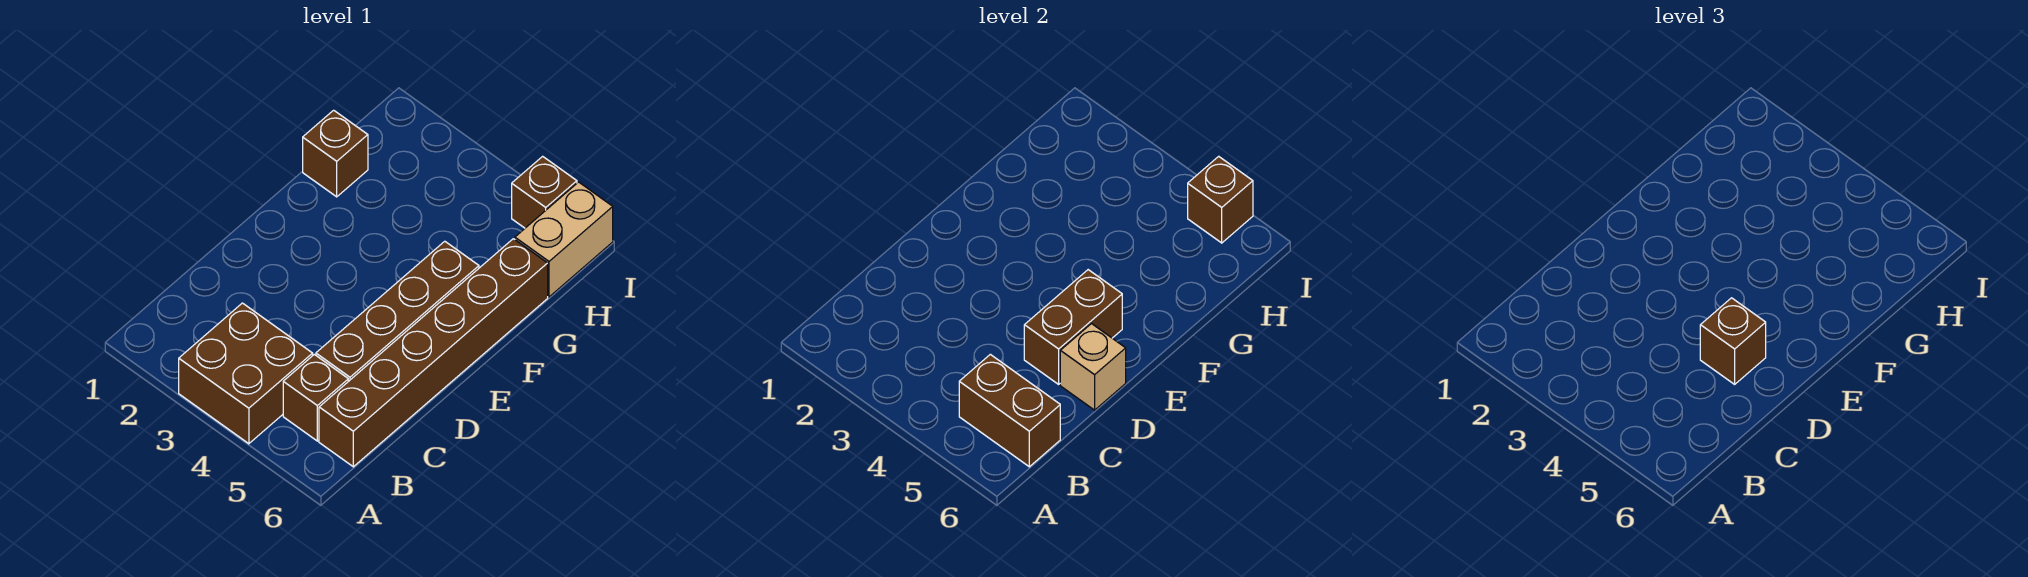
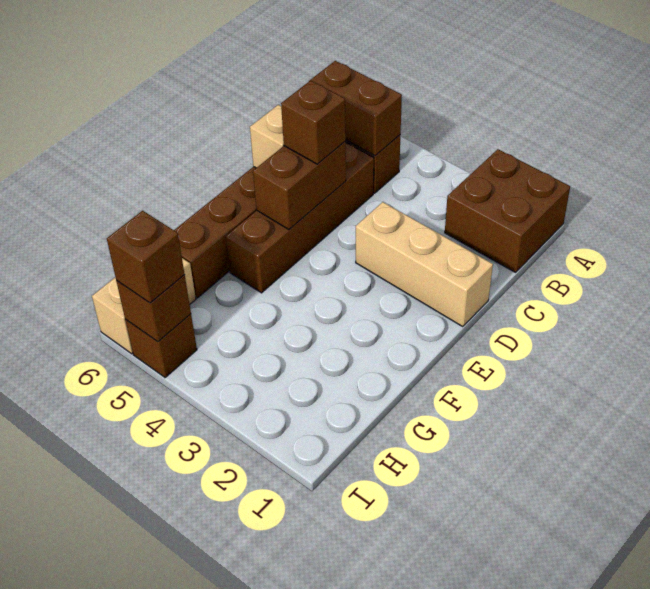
brown 2x2 brick [179,303,313,444] -> brown 2x2 brick moved to [445,149,570,272]
none -> tan 1x3 brick [356,202,493,327]
brown 1x1 brick [303,110,368,197] -> brown 1x1 brick moved to [107,211,185,303]

